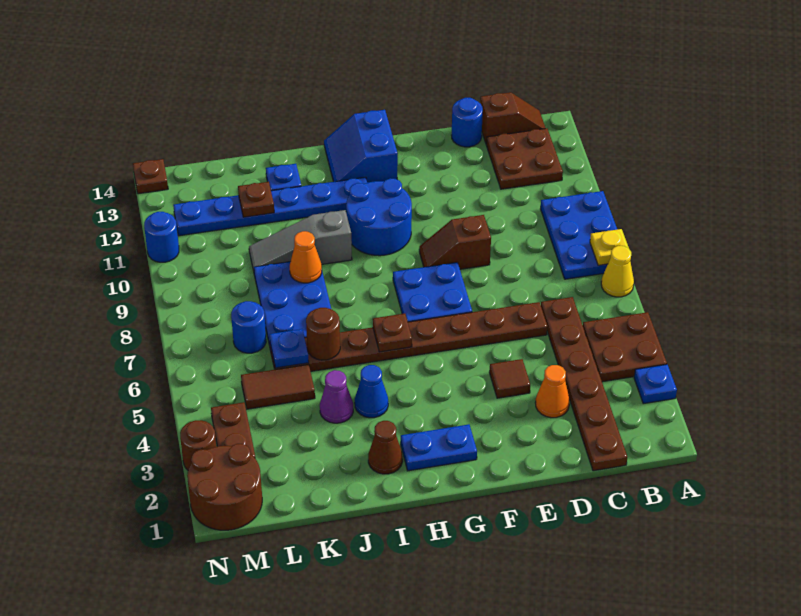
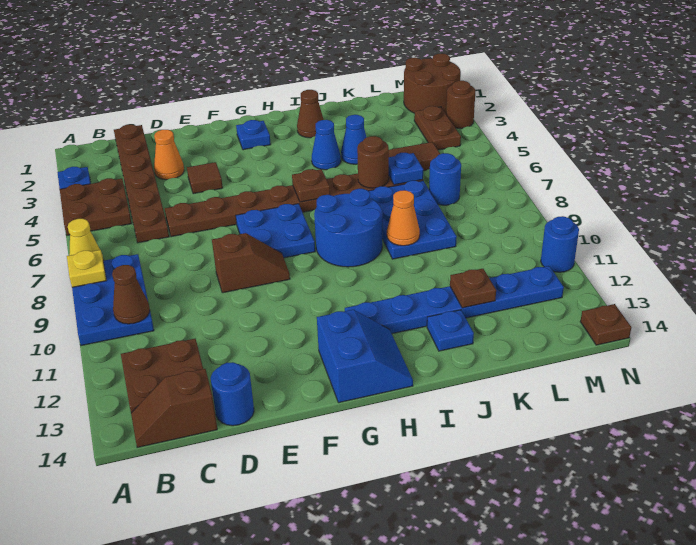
none -> brown 1x1 cone [112,265,150,324]
blue 1x2 plate [401,424,477,471] -> blue 1x1 plate [236,120,271,150]
blue 2x2 round brick [346,178,412,256] -> blue 2x2 round brick moved to [314,189,382,267]
grey 1x3 slope [249,210,352,271] -> none
purple 1x1 cone [320,370,353,423] -> blue 1x1 cone [341,115,367,164]

